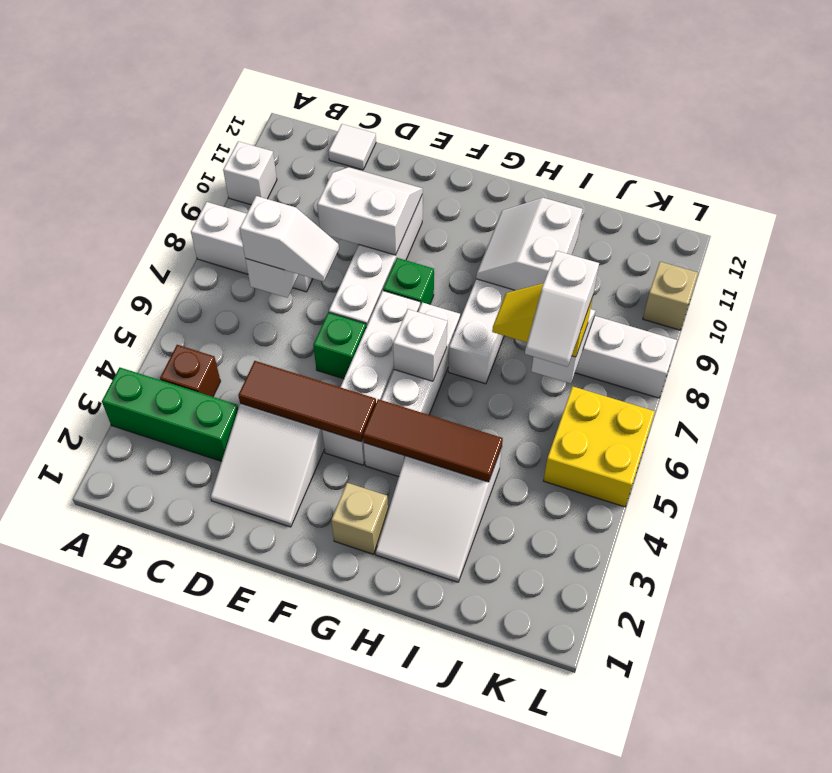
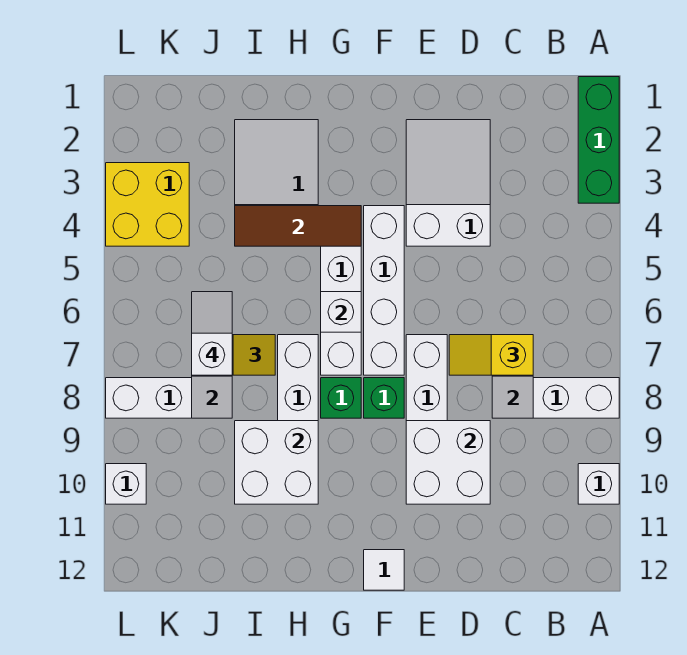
green 1x3 brick [102,368,238,461] -> green 1x3 brick turned to [578,77,619,203]
brown 1x1 brick [160,345,221,397] -> none
white 1x2 slope [240,196,339,282] -> yellow 1x2 slope [449,335,533,375]
white 1x1 tile [328,124,376,170] -> white 1x1 tile moved to [364,550,404,590]
brown 1x3 tile [238,361,376,442] -> none
white 2x2 slope [317,167,423,255] -> white 2x2 brick [406,421,490,504]
green 1x1 brick [313,312,366,379] -> green 1x1 brick moved to [321,378,361,418]
tan 1x1 brick [331,483,388,554] -> none
white 2x2 slope [476,198,583,290] -> white 2x2 brick [235,421,318,504]
yellow 2x2 brick [544,387,655,507] -> yellow 2x2 brick moved to [106,163,189,246]
tan 1x1 brick [643,262,698,330] -> white 1x1 brick [106,464,146,504]

